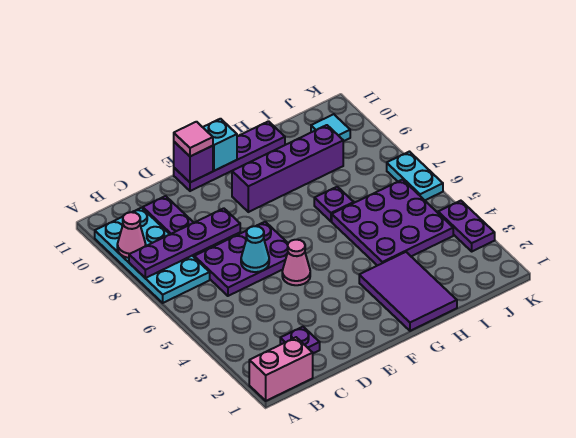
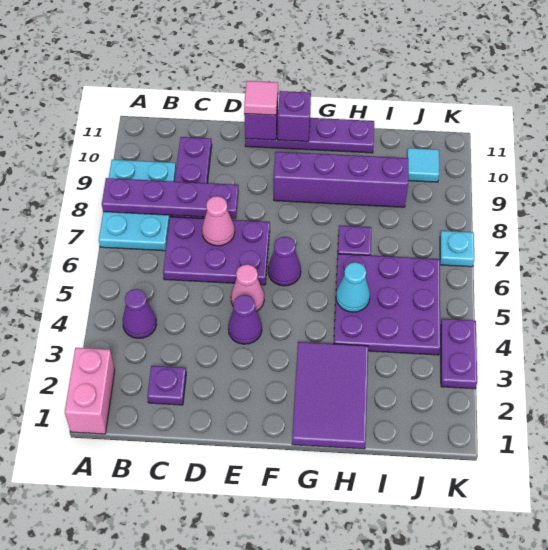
pink 1x2 brick [249,337,313,401] -> pink 1x2 brick turned to [65,348,115,434]
cyan 2x4 plate [95,208,210,303] -> cyan 2x3 plate [99,160,176,251]
pink 1x1 cone [117,212,146,258] -> pink 1x1 cone moved to [202,196,235,246]
none -> purple 1x1 cone [123,289,157,338]
cyan 1x1 cone [241,226,269,272] -> cyan 1x1 cone moved to [336,262,370,312]
none -> purple 1x1 cone [228,295,262,344]
none -> purple 1x1 cone [268,237,301,286]
cyan 1x1 brick [203,119,237,171] -> purple 1x1 brick [278,91,311,142]
cyan 1x2 plate [387,152,443,200] -> cyan 1x1 plate [440,231,474,267]

